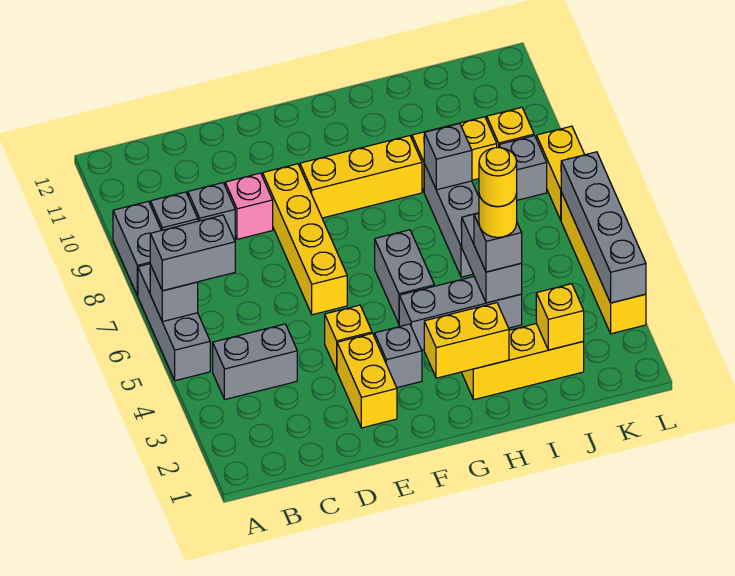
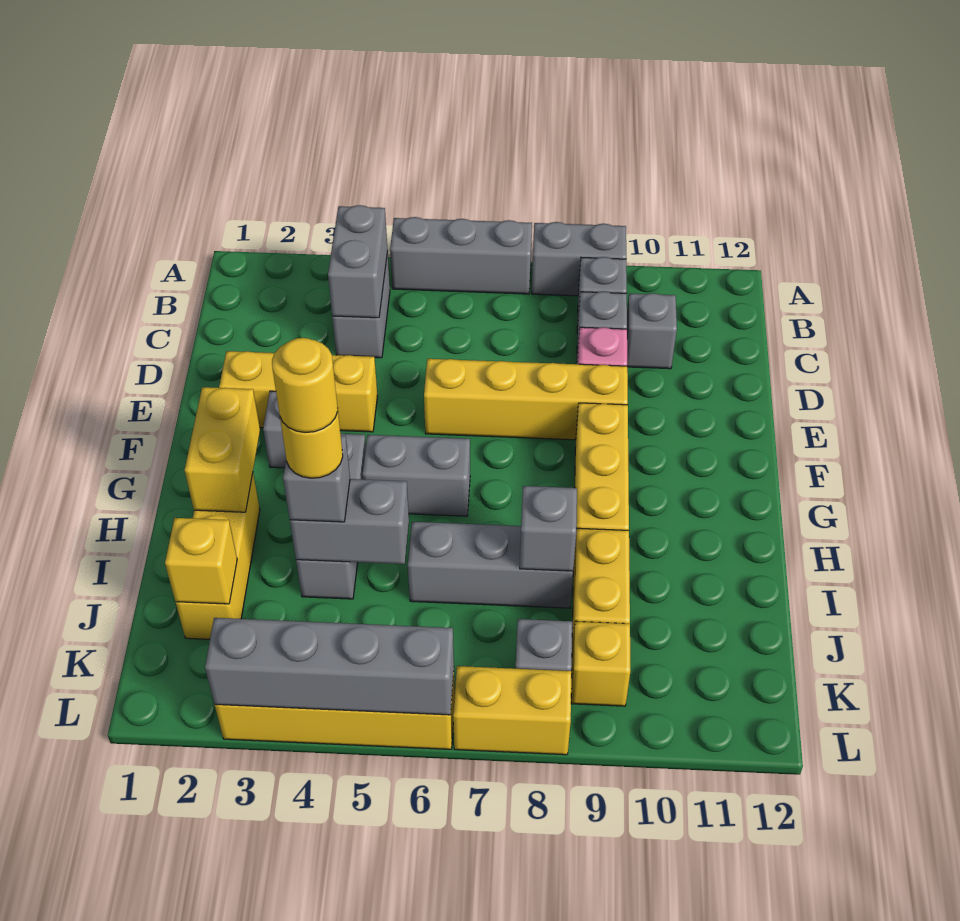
grey 1x1 brick [150,265,198,322] -> grey 1x1 brick moved to [627,293,677,369]
grey 1x2 brick [150,215,235,291] -> grey 1x2 brick moved to [328,205,388,318]

